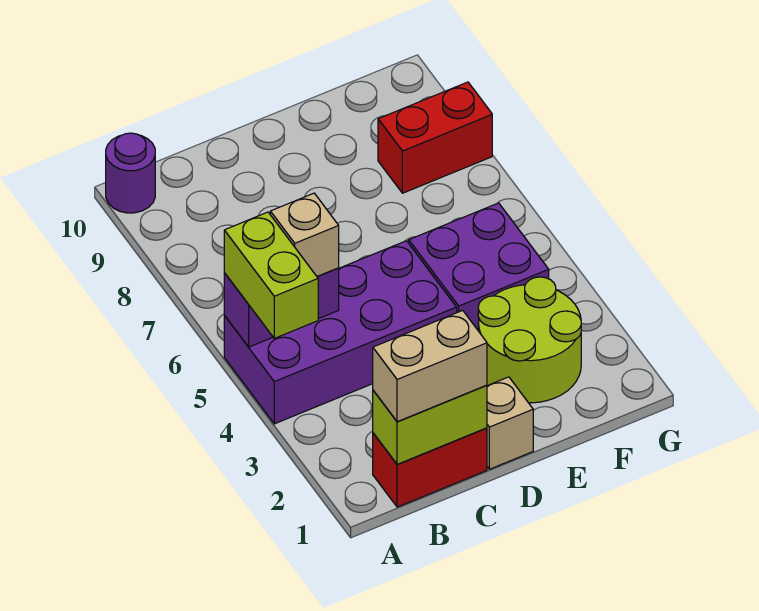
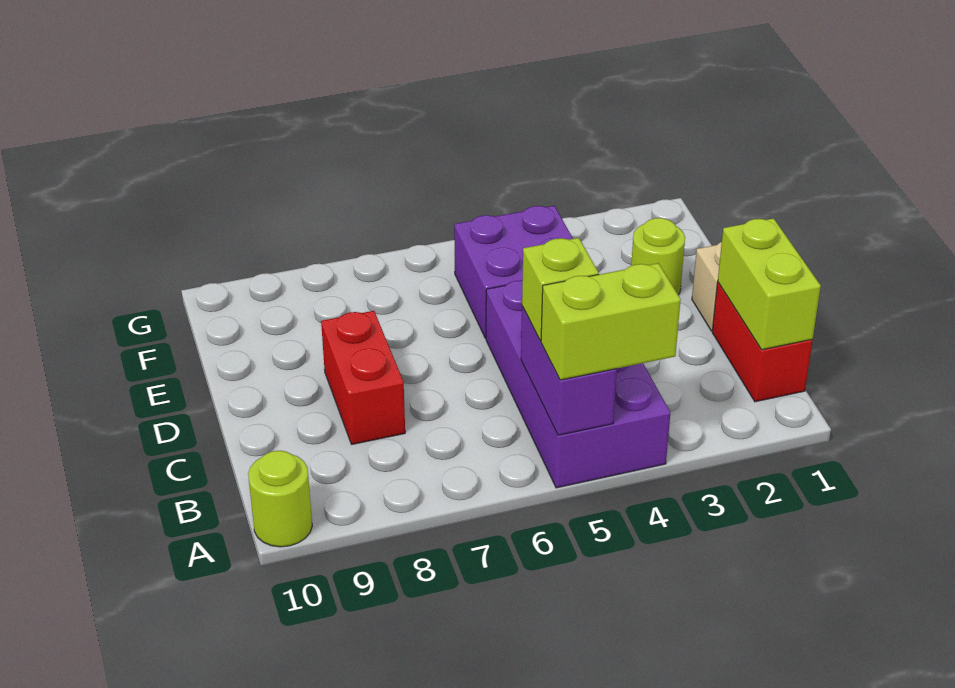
purple 1x1 round brick [106,133,155,213] -> lime 1x1 round brick [248,451,312,547]
tan 1x2 brick [373,310,487,422] -> none
tan 1x1 brick [270,193,339,276] -> lime 1x1 brick [522,238,599,341]
lime 2x2 round brick [478,277,581,403] -> lime 1x1 round brick [631,218,685,295]
red 1x2 brick [378,82,492,193] -> red 1x2 brick moved to [321,311,405,444]

